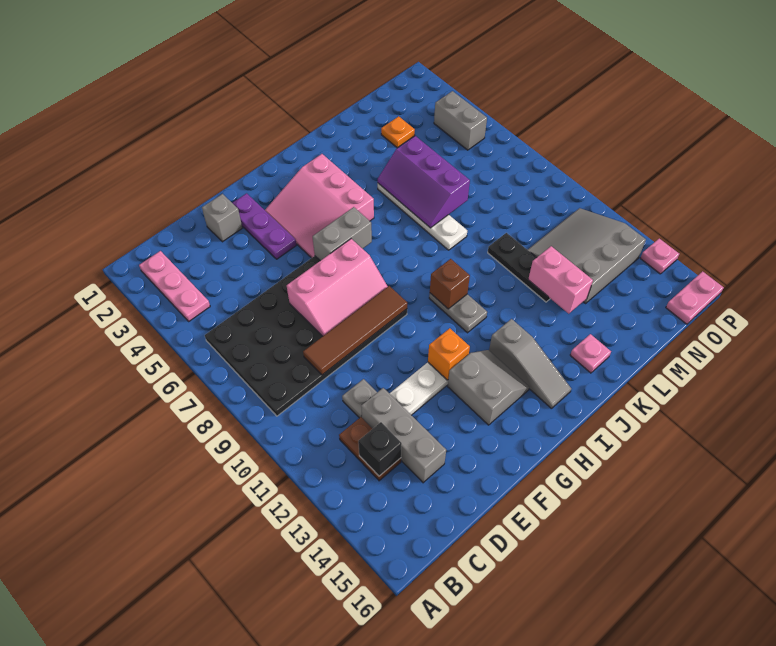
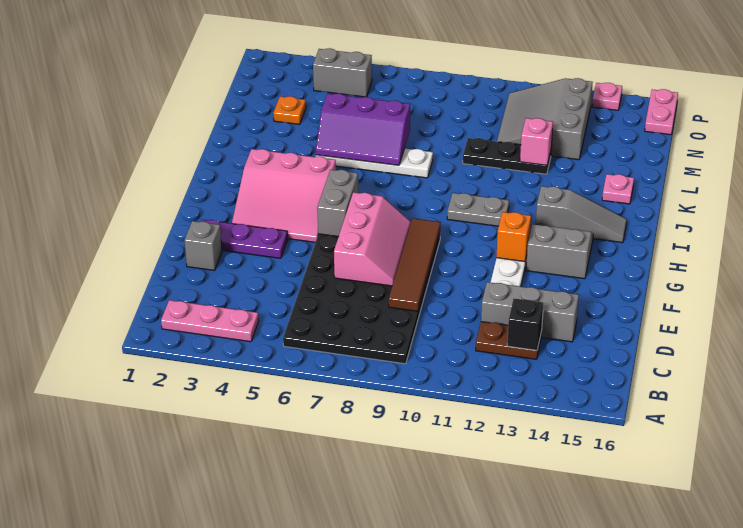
grey 1x1 plate [342,379,377,418] -> none
brown 1x1 brick [430,259,470,309] -> none
pink 1x2 brick [528,246,593,314] -> pink 1x1 brick [520,118,553,165]

